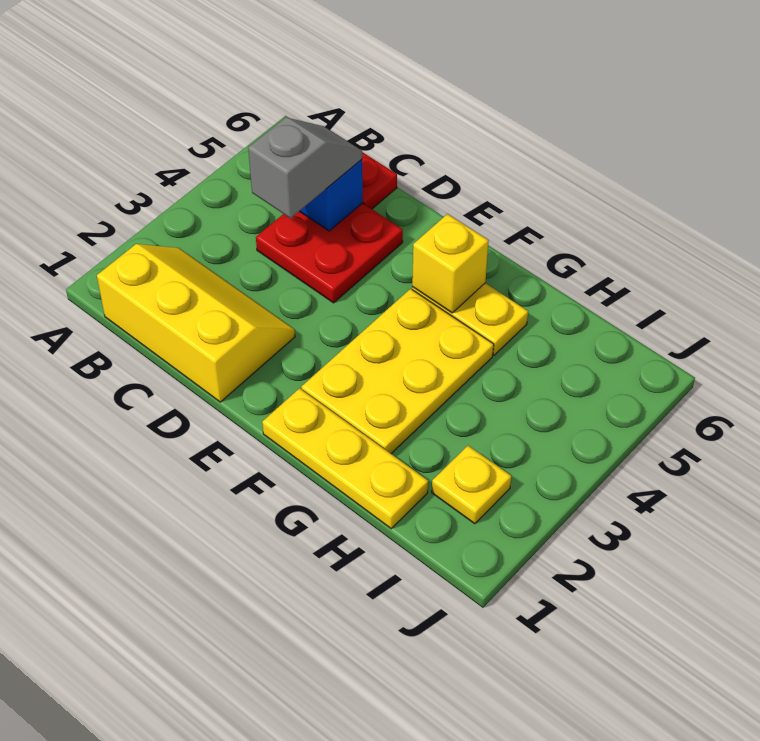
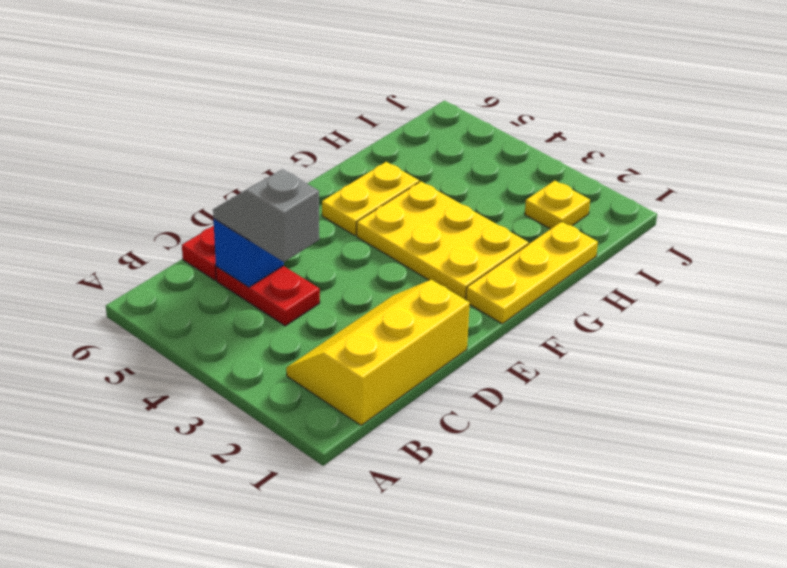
red 2x2 plate [256,203,403,303] -> red 1x2 plate [216,266,320,326]
yellow 1x1 brick [412,214,489,313] -> none

